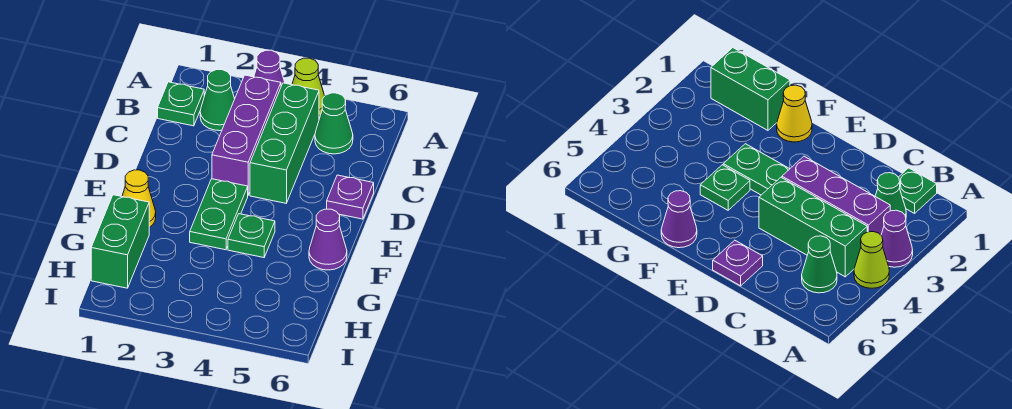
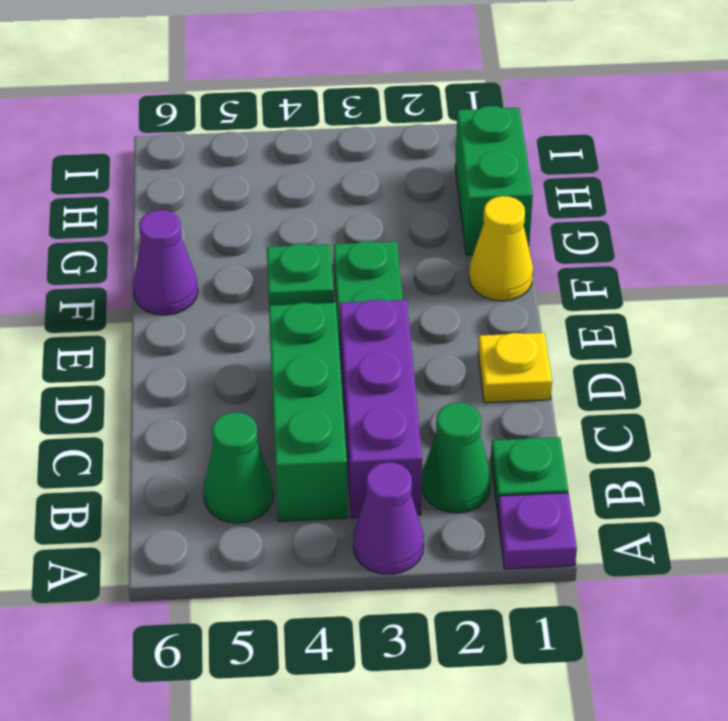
lime 1x1 cone [292,58,325,115] -> none
none -> yellow 1x1 plate [478,333,552,403]
purple 1x1 plate [327,175,374,219] -> purple 1x1 plate moved to [498,493,577,569]

